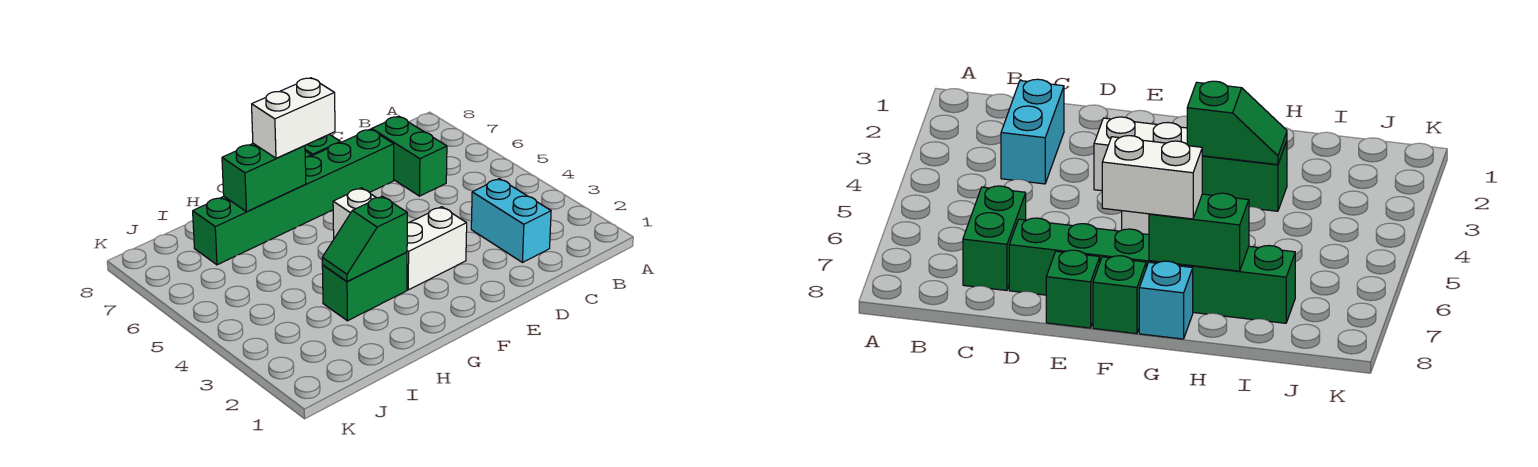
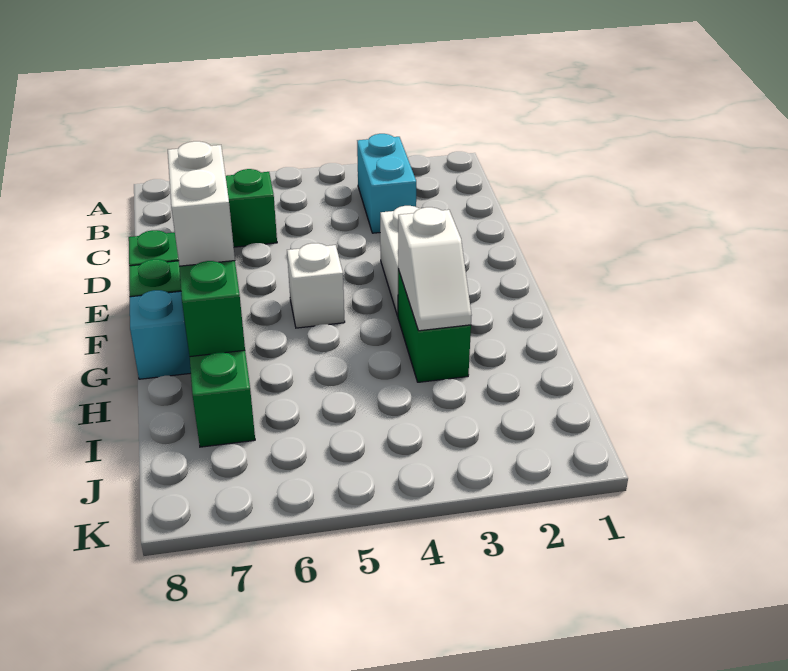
cyan 1x2 brick [471,179,551,262] -> cyan 1x2 brick turned to [357,134,416,233]
green 1x2 slope [322,196,407,281] -> white 1x2 slope [398,207,472,331]

